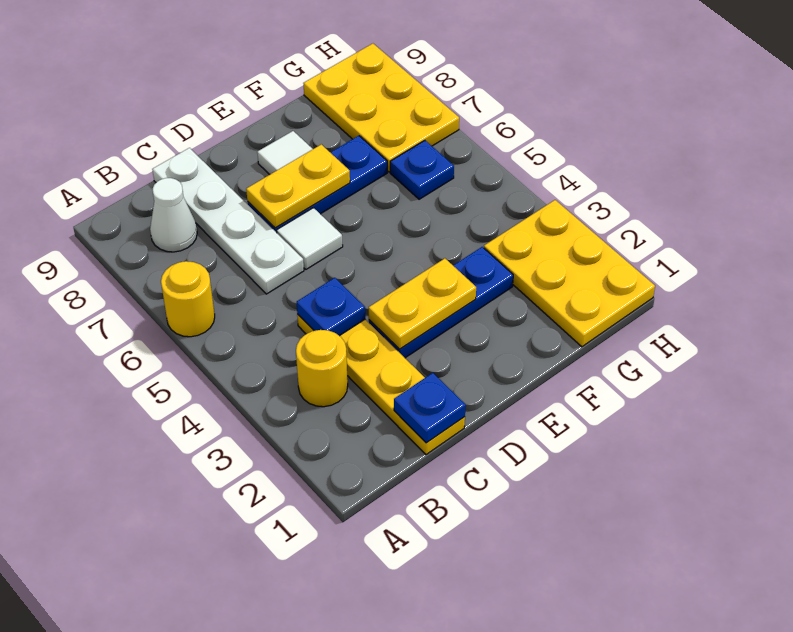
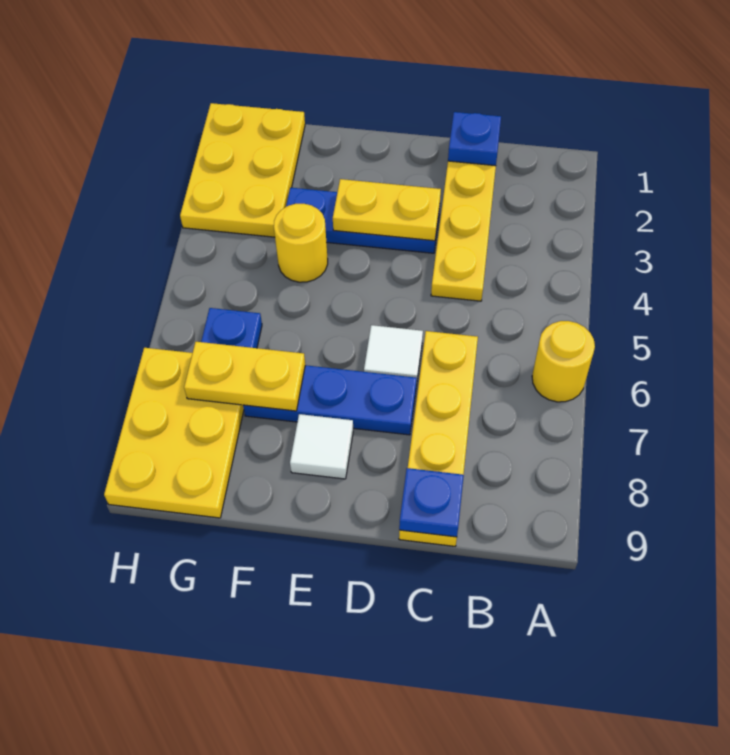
yellow 1x1 round brick [296,330,348,407] -> yellow 1x1 round brick moved to [274,204,328,282]
white 1x1 cone [150,178,197,252] -> none
blue 1x1 plate [297,278,365,336] -> blue 1x1 plate moved to [399,468,464,537]
white 1x4 plate [152,148,304,294] -> yellow 1x4 plate [399,331,478,546]
yellow 1x2 plate [246,144,350,228] -> yellow 1x2 plate moved to [184,342,305,411]

